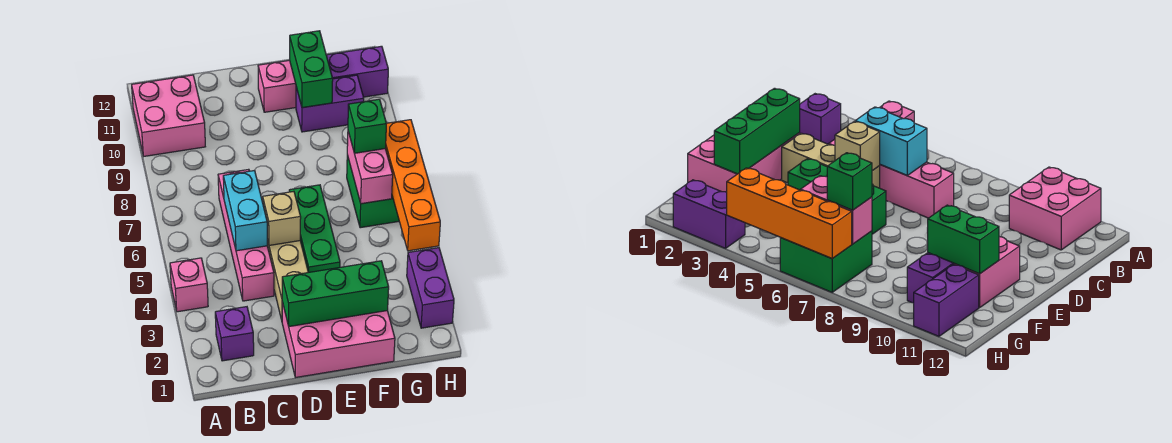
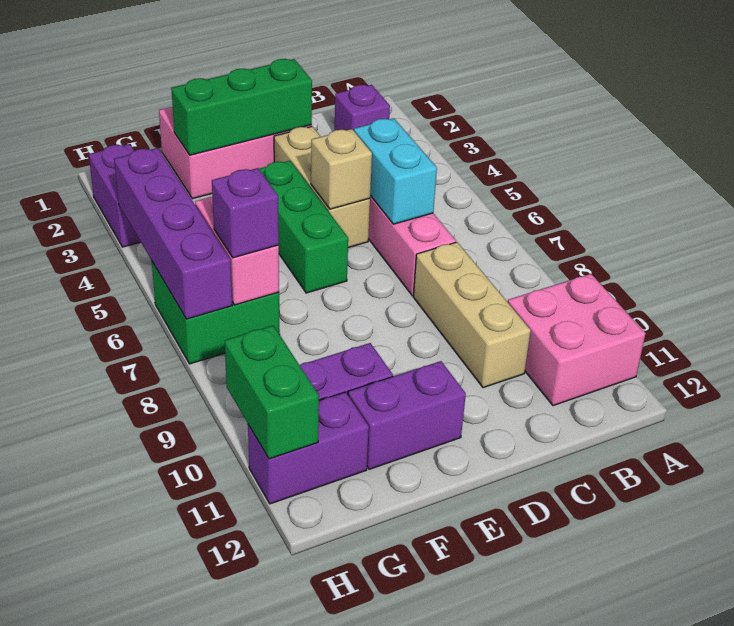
pink 1x1 brick [170,258,208,312] -> none
none -> tan 1x3 brick [414,242,531,388]
pink 1x2 brick [258,60,296,112] -> purple 1x2 brick [348,361,466,469]
green 1x2 brick [290,31,333,108] -> green 1x2 brick moved to [225,326,319,459]
green 1x1 brick [348,99,386,153] -> purple 1x1 brick [212,168,279,258]
orange 1x4 brick [386,120,440,251] -> purple 1x4 brick [114,148,232,319]

